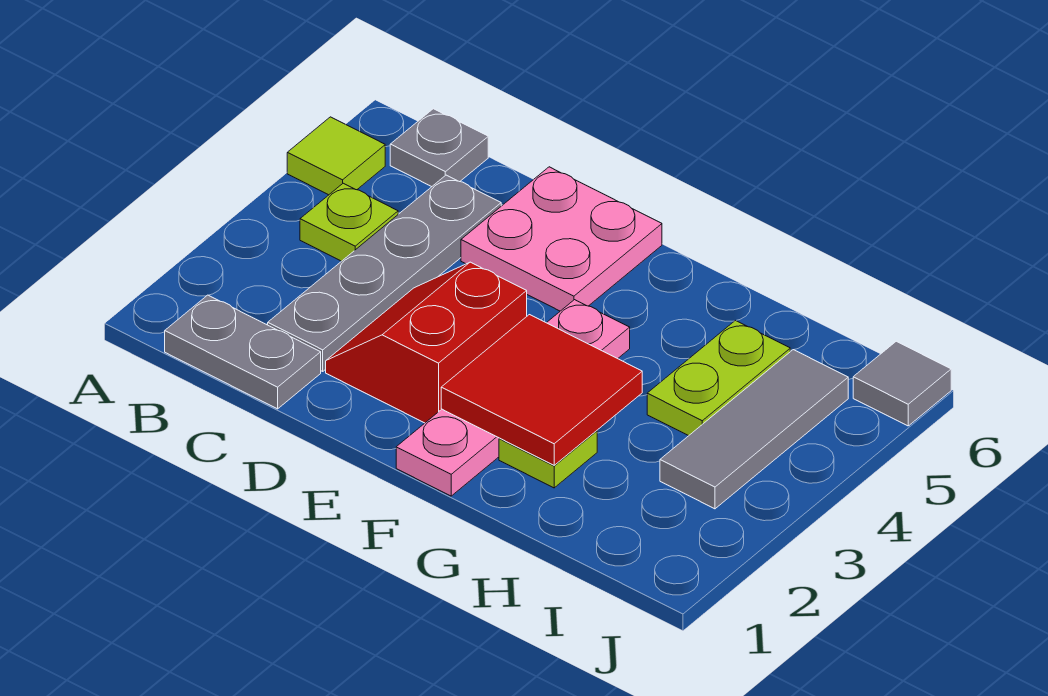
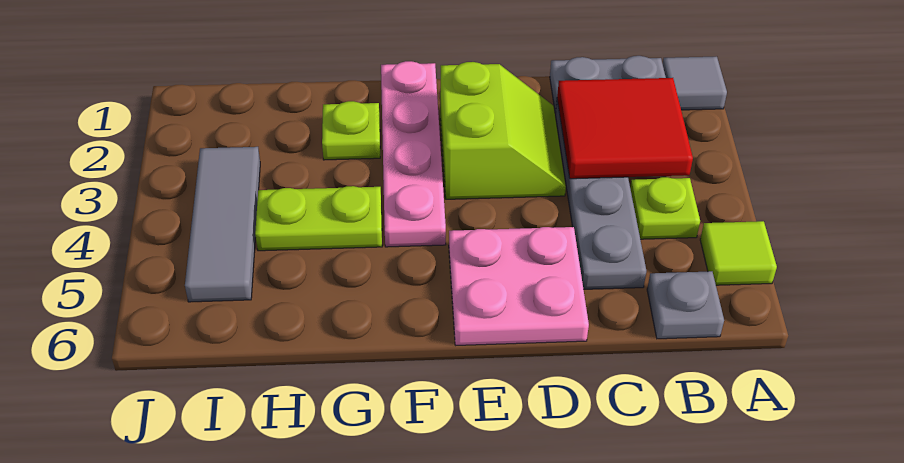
red 2x2 slope [326,262,527,423] -> lime 2x2 slope [440,62,566,199]
red 2x2 tile [441,315,642,465] -> red 2x2 tile moved to [557,78,693,179]
lime 1x2 plate [647,321,790,436] -> lime 1x2 plate turned to [255,186,382,251]
grey 1x1 tile [853,341,951,426] -> grey 1x1 tile moved to [663,57,727,110]

